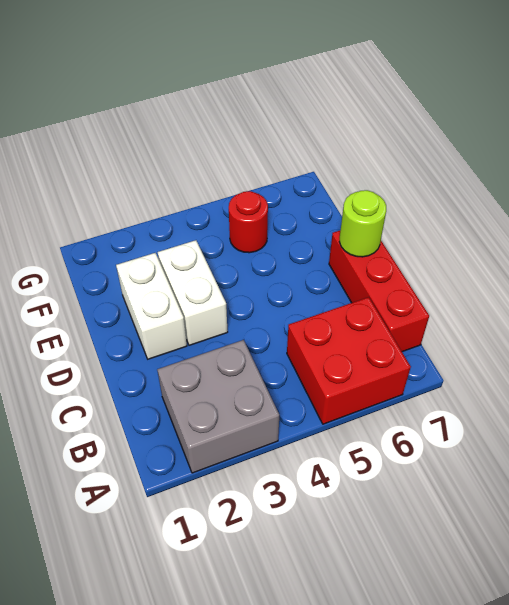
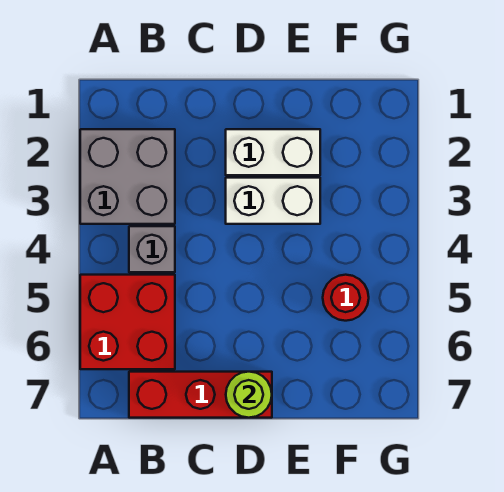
none -> grey 1x1 brick [129,226,175,272]

